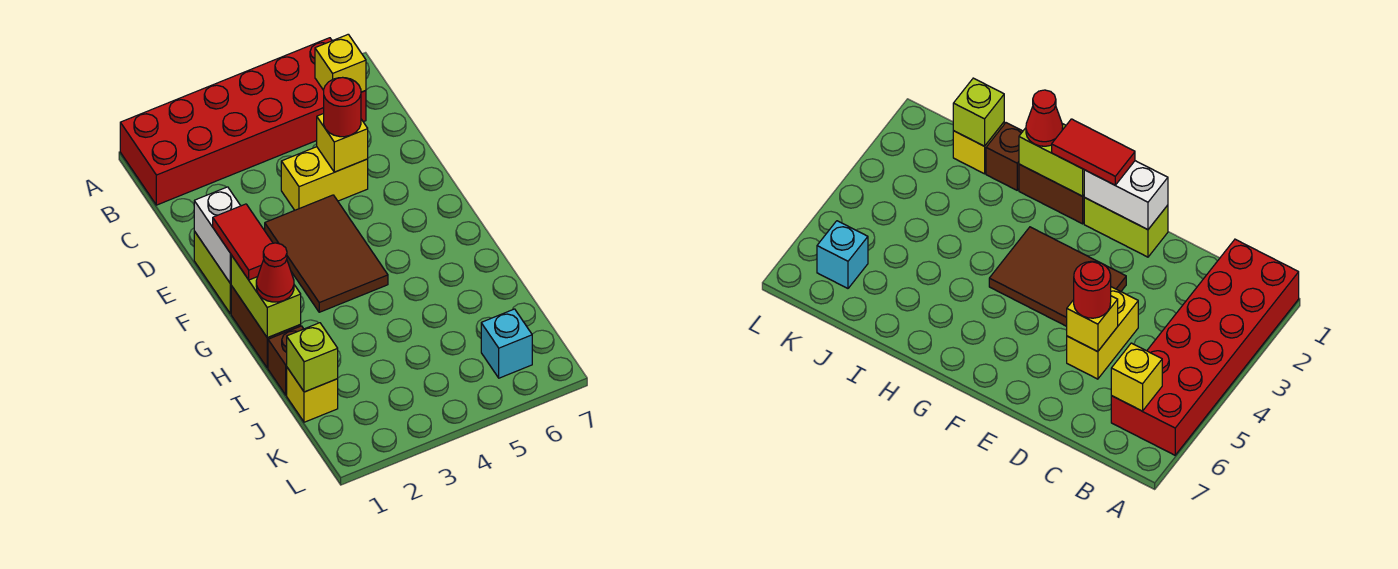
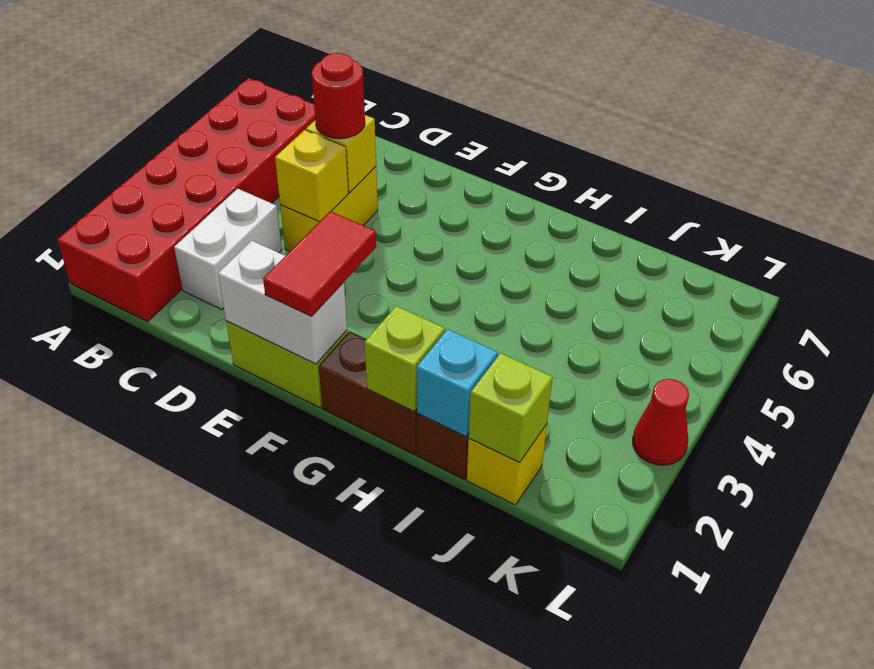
yellow 1x1 brick [315,34,366,92] -> yellow 1x1 brick moved to [275,130,348,222]
none -> white 1x2 brick [174,189,282,309]
brown 2x3 tile [265,195,388,312] -> none
red 1x2 tile [213,204,273,280] -> red 1x2 tile turned to [263,211,376,316]
lime 1x2 brick [231,255,301,338] -> lime 1x1 brick [365,306,445,412]
red 1x1 cone [256,243,294,302] -> red 1x1 cone moved to [633,379,689,465]
cyan 1x1 brick [481,309,532,378] -> cyan 1x1 brick moved to [417,329,498,436]

